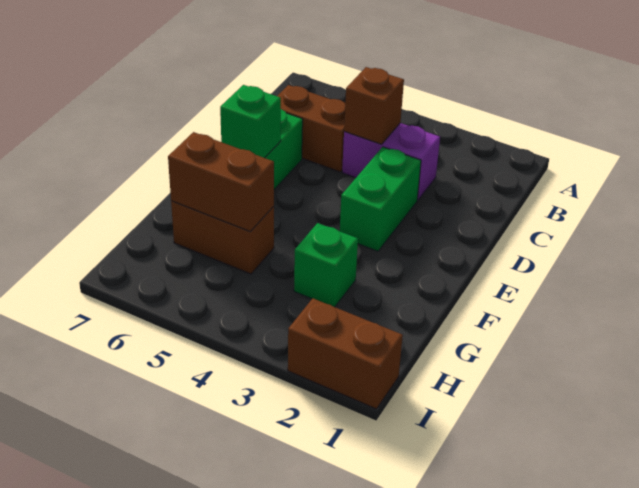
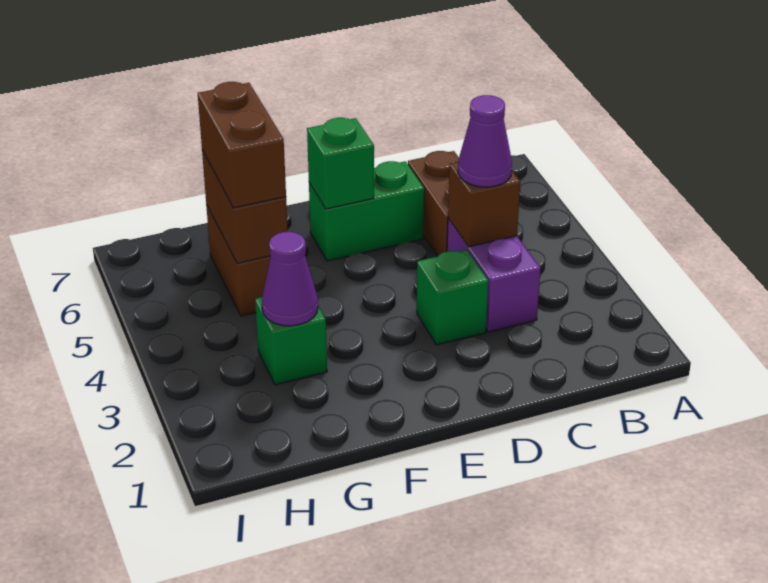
none -> purple 1x1 cone [458,95,512,187]
green 1x2 brick [340,147,421,251] -> green 1x1 brick [417,250,488,345]
none -> purple 1x1 cone [262,232,318,326]
brown 1x2 brick [288,298,403,409] -> brown 1x2 brick moved to [198,82,286,208]

